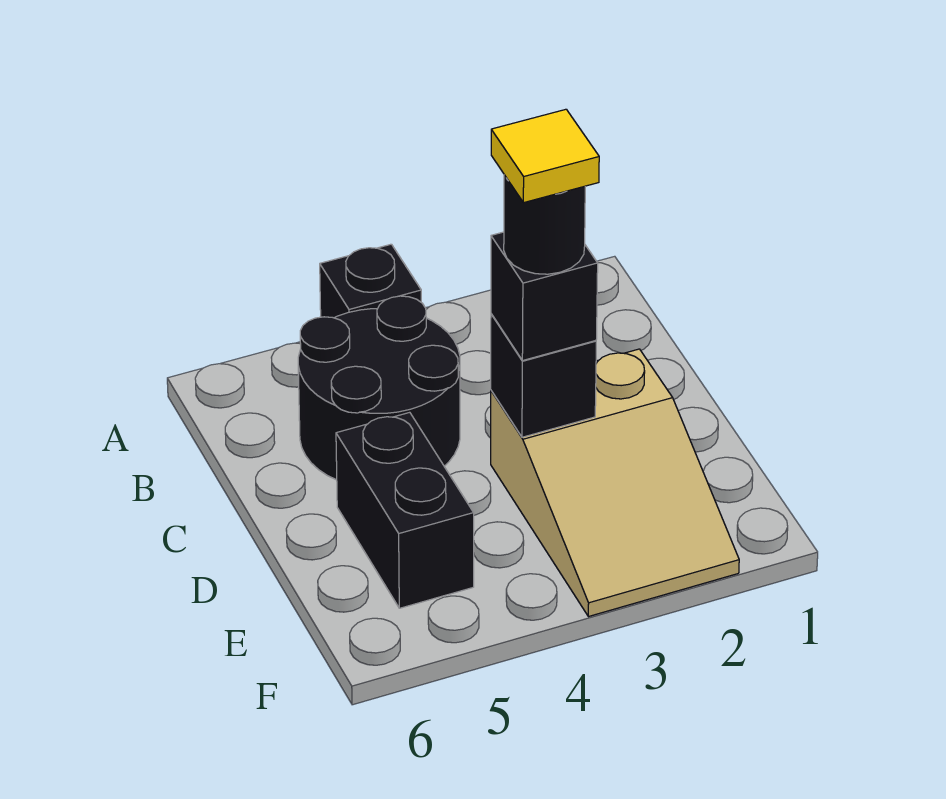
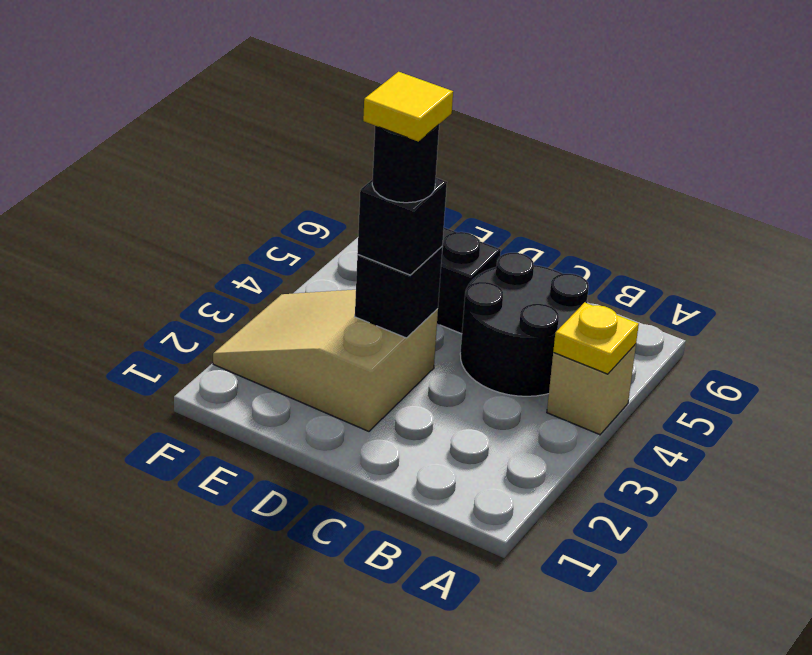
black 1x1 brick [320,244,421,318] -> tan 1x1 brick [547,344,636,435]
none -> yellow 1x1 plate [553,302,639,374]

